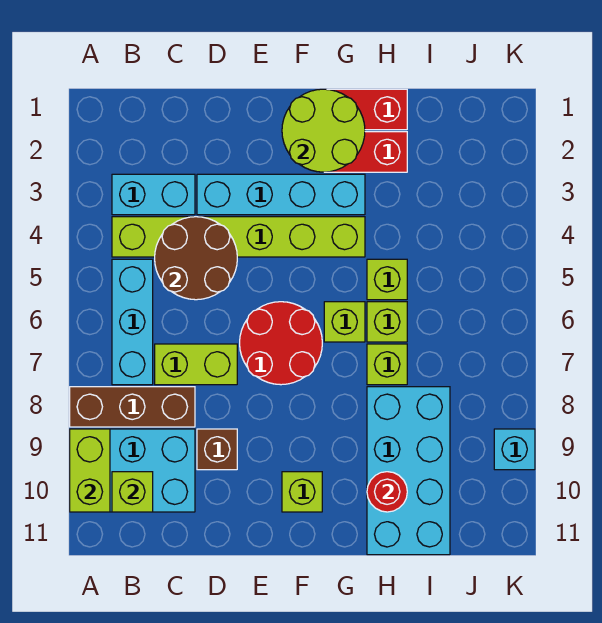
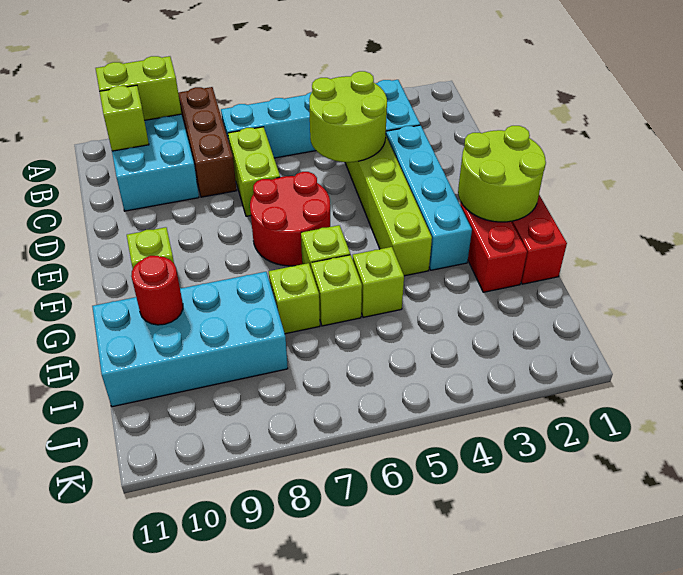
brown 2x2 round brick [155,217,237,300] -> lime 2x2 round brick [309,71,387,162]
brown 1x1 brick [197,429,237,470] -> none
cyan 1x1 brick [494,429,535,470] -> none

